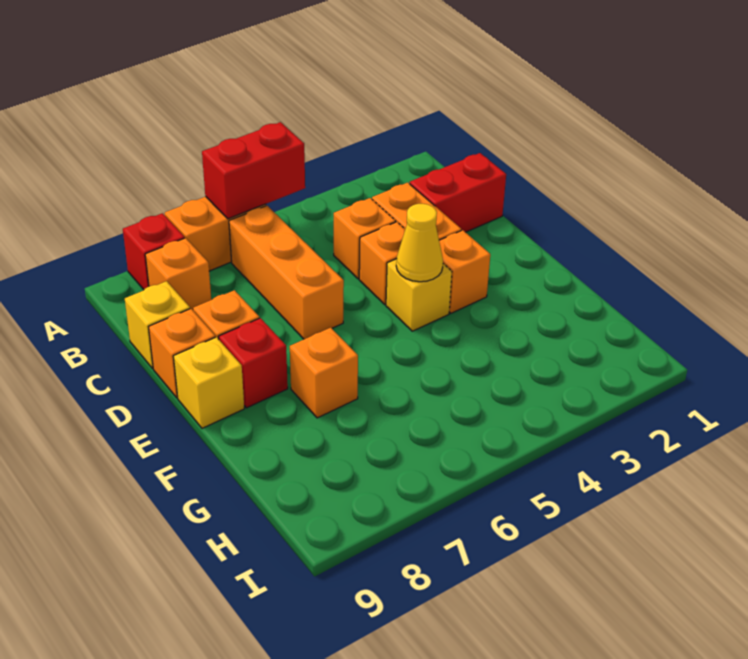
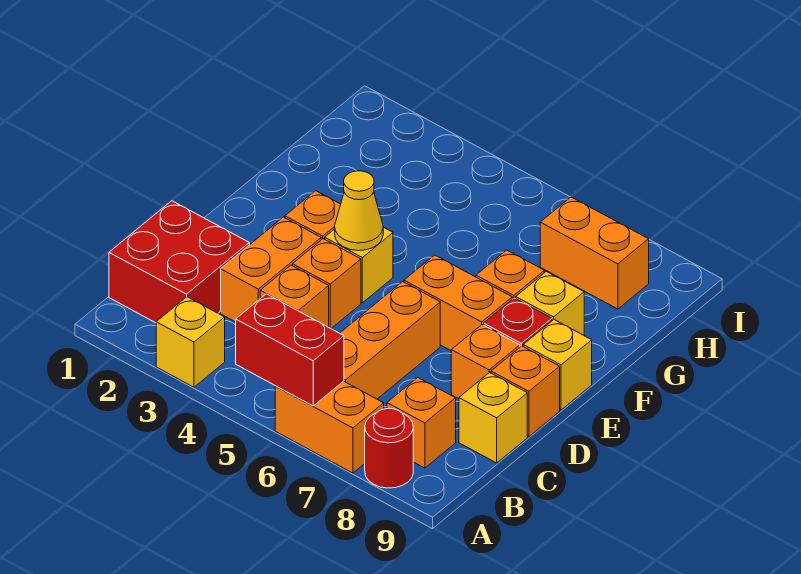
none -> yellow 1x1 brick [156,297,225,387]
red 1x1 brick [123,213,185,289] -> red 1x1 round brick [365,408,413,488]
red 1x2 brick [410,153,506,232] -> red 2x2 brick [109,201,249,323]
none -> orange 1x2 brick [404,255,512,350]
none -> yellow 1x1 brick [516,272,584,335]
none -> orange 1x2 brick [540,197,649,309]

